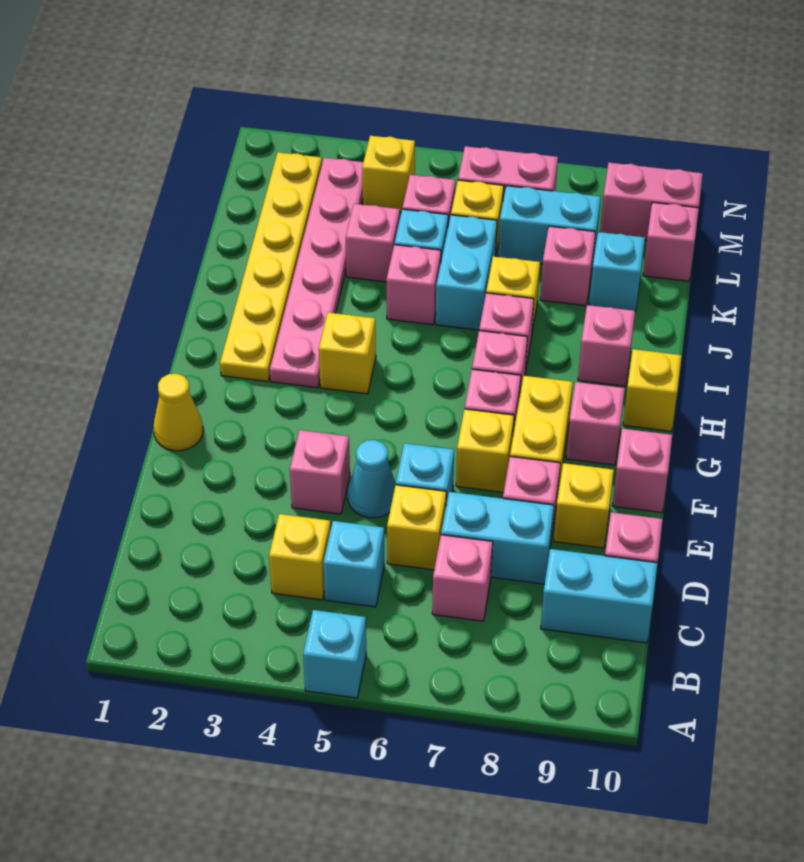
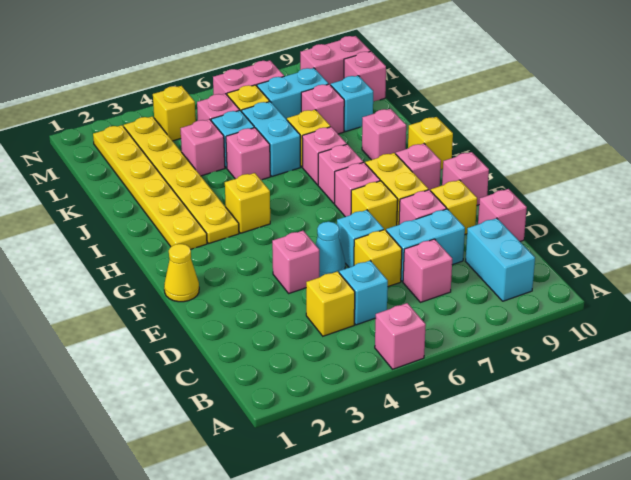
cyan 1x1 brick [303,610,366,698] -> pink 1x1 brick [375,303,426,369]
cyan 1x2 brick [541,549,657,643] -> cyan 1x2 brick turned to [465,218,535,301]
pink 1x6 plate [270,158,364,388] -> yellow 1x6 plate [124,116,239,243]

